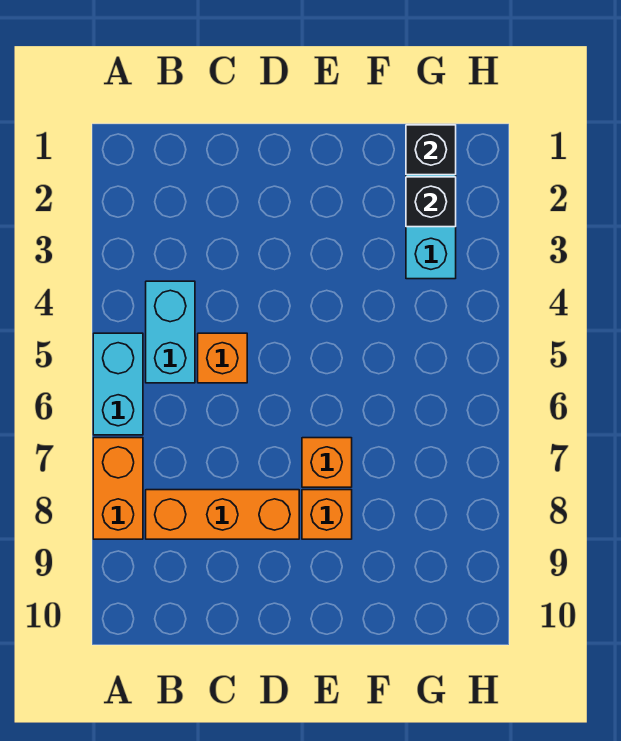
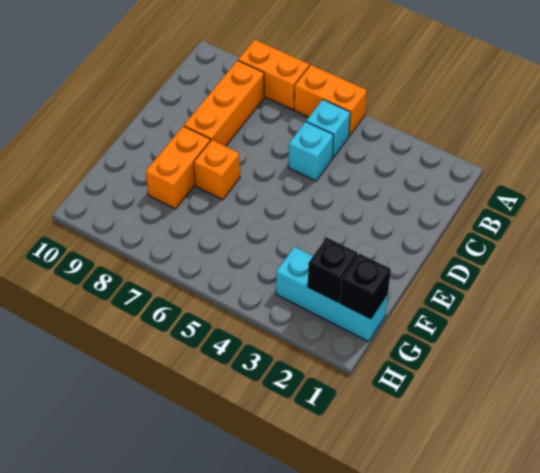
cyan 1x2 brick [93,333,143,435] -> orange 1x2 brick [294,65,367,136]
cyan 1x2 brick [146,281,195,383] -> cyan 1x1 brick [306,99,350,158]
orange 1x1 brick [198,333,247,383] -> cyan 1x1 brick [289,122,333,181]
orange 1x1 brick [302,490,352,539] -> orange 1x2 brick [146,126,210,209]

